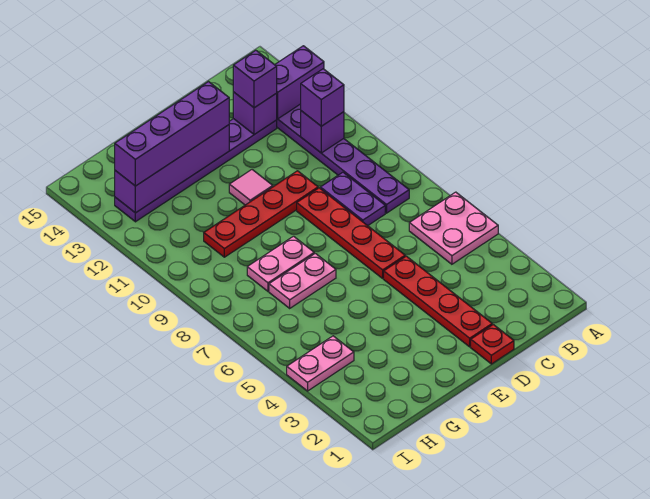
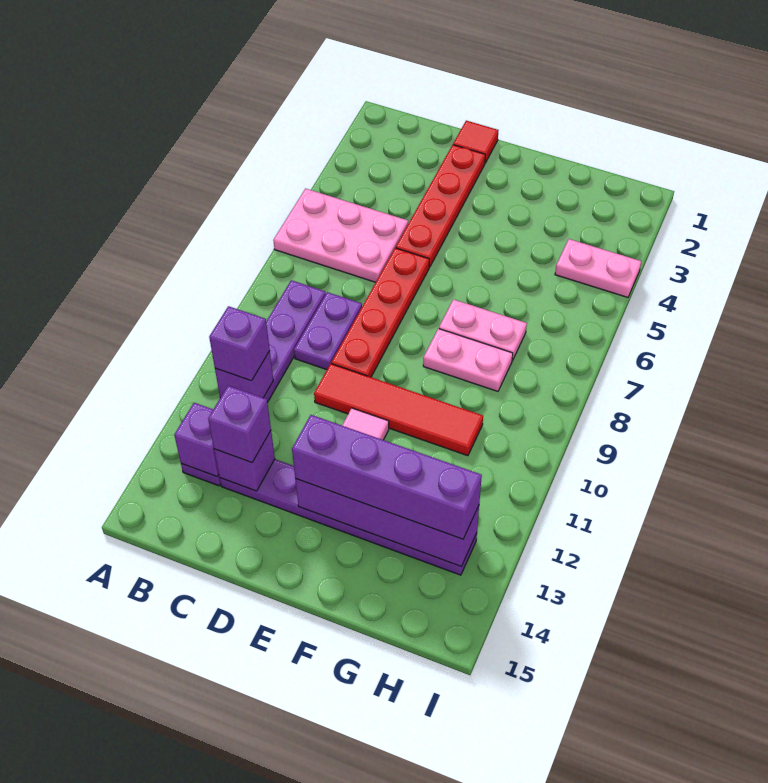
pink 2x2 plate [409,192,498,264] -> pink 2x3 plate [273,189,408,282]
purple 1x2 brick [275,46,324,119] -> purple 1x1 brick [174,403,219,477]
red 1x1 plate [471,324,514,364] -> red 1x1 tile [453,121,498,163]
red 1x4 plate [204,171,318,257] -> red 1x4 tile [314,364,483,456]

